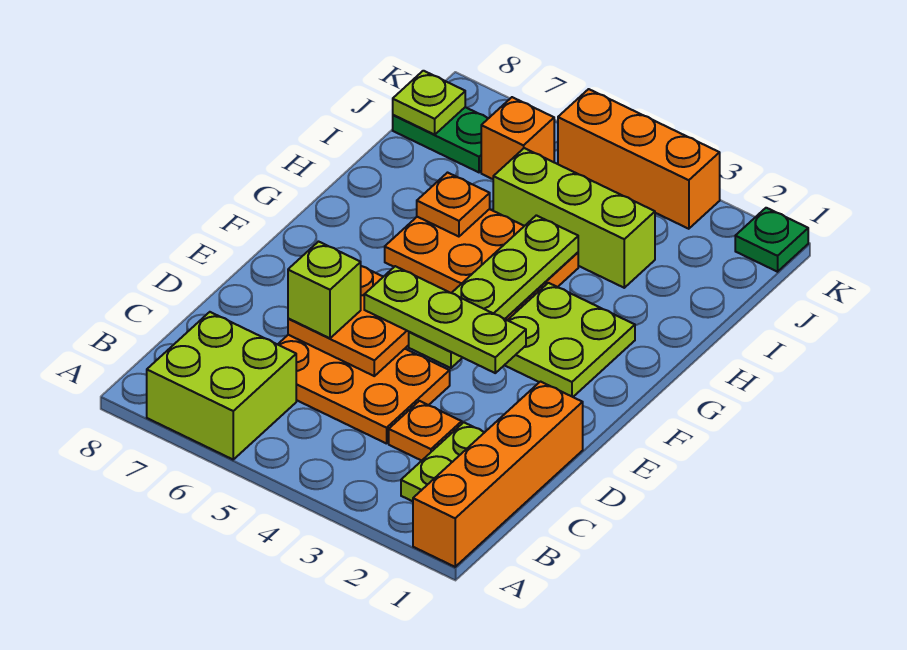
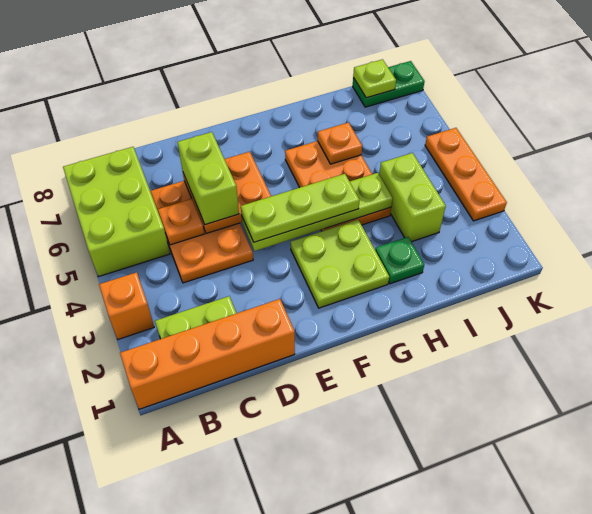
lime 2x2 brick [147,312,296,459] -> lime 2x3 brick [63,147,170,277]
orange 1x1 plate [389,401,462,461] -> orange 1x1 plate moved to [158,199,204,245]
lime 1x1 brick [288,242,361,338] -> lime 1x2 brick [178,132,239,225]
lime 1x3 plate [364,266,526,373] -> lime 1x3 plate turned to [241,174,360,242]
lime 1x3 brick [493,148,655,288] -> lime 1x2 brick [379,153,446,242]
orange 1x1 brick [481,97,554,179] -> orange 1x1 brick moved to [99,272,154,339]
green 1x2 plate [393,107,488,172] -> green 1x2 plate turned to [353,61,425,107]
green 1x1 plate [735,208,808,272] -> green 1x1 plate moved to [375,237,424,284]
orange 1x3 brick [558,89,720,229] -> orange 1x3 plate [425,128,507,221]

